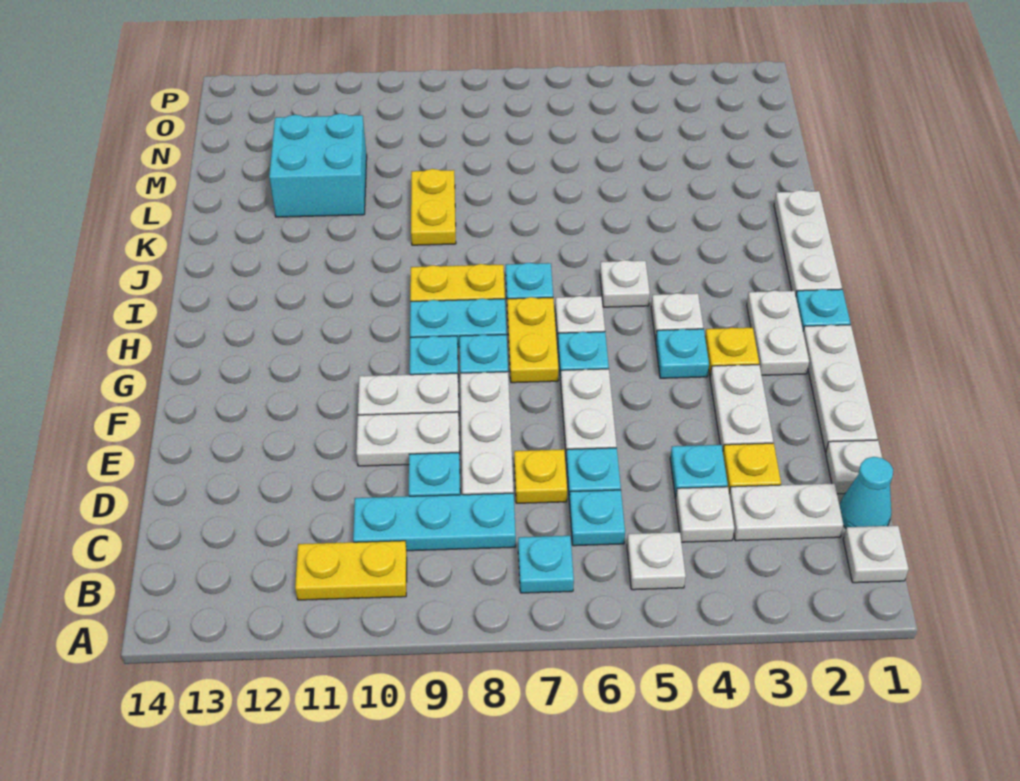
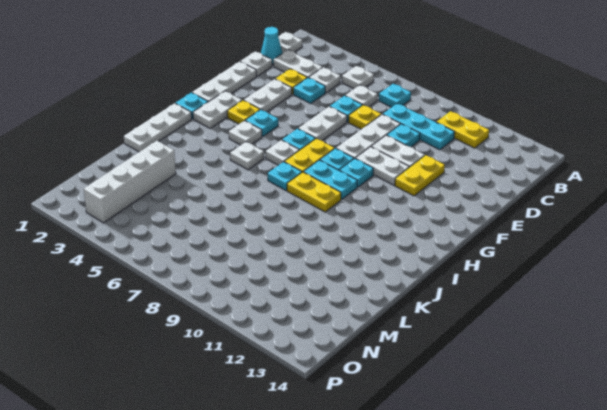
cyan 1x1 plate [569,490,625,546] -> white 1x1 plate [345,85,377,107]
yellow 1x2 plate [411,169,456,245] -> yellow 1x2 plate moved to [395,155,445,196]
none -> white 1x4 brick [84,141,176,223]
cyan 2x2 brick [269,114,367,217] -> none

